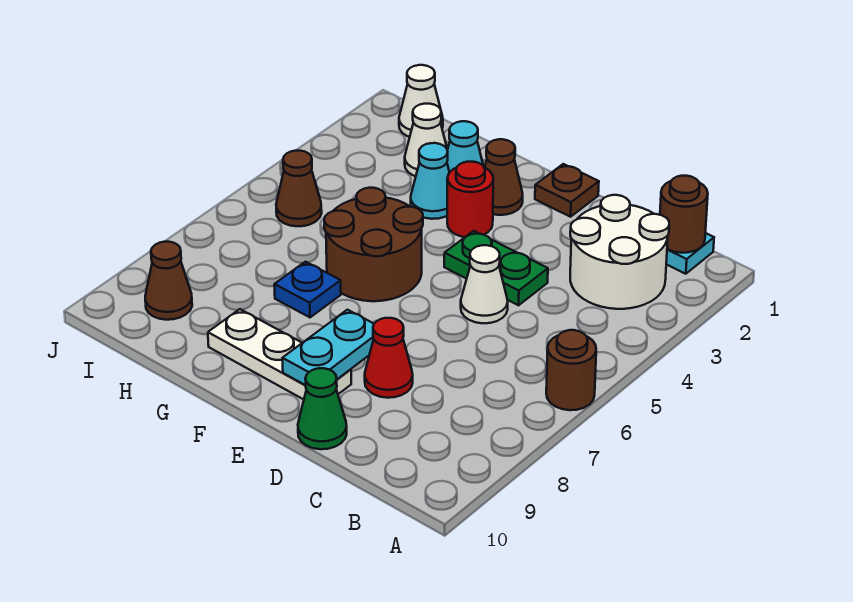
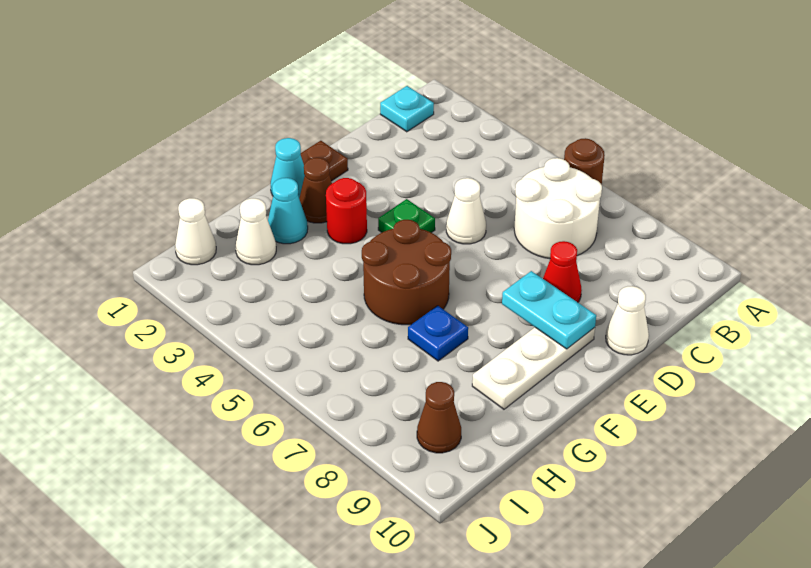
brown 1x1 round brick [660,176,708,253] -> none
white 2x2 round brick [570,195,669,309] -> white 2x2 round brick moved to [514,158,602,259]
green 1x2 plate [444,231,548,305] -> green 1x1 plate [378,199,435,233]
green 1x1 cone [298,368,347,449] -> white 1x1 cone [606,286,649,355]
cyan 1x1 cone [411,143,450,219] -> cyan 1x1 cone moved to [271,138,305,198]
brown 1x1 cone [276,151,322,226] -> none

